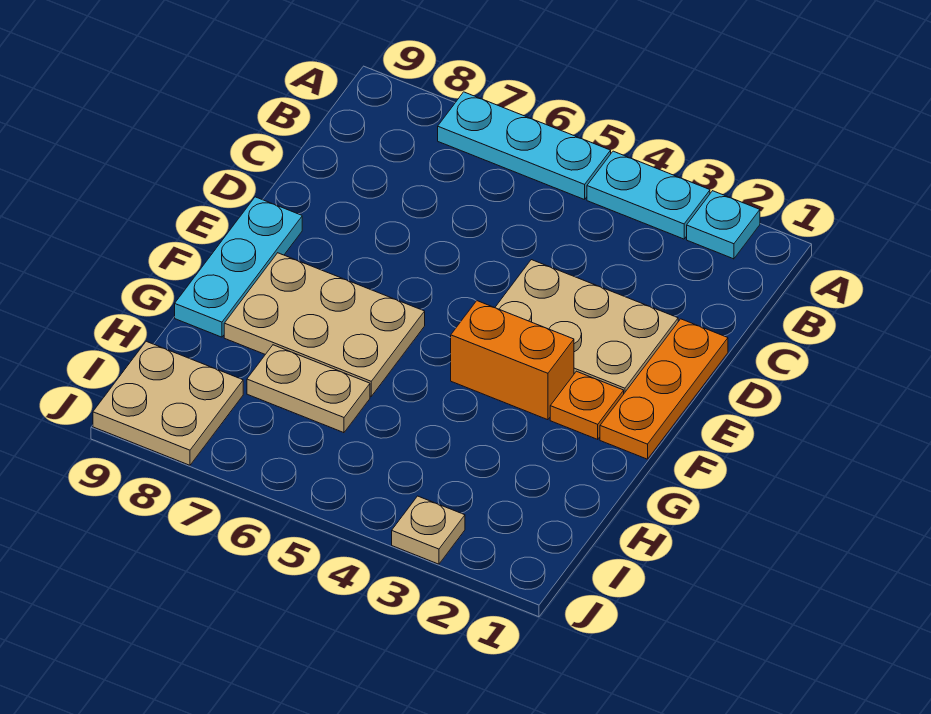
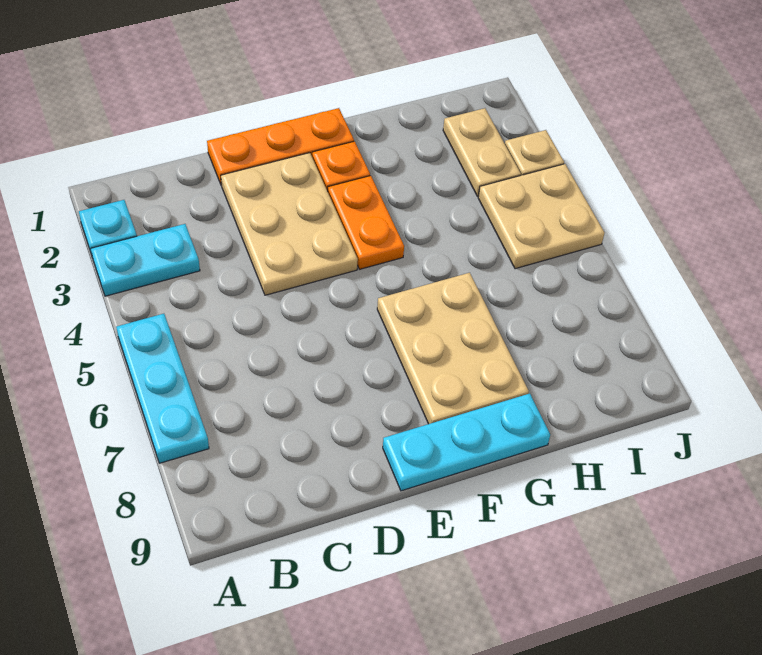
cyan 1x2 plate [587,151,710,239] -> cyan 1x2 plate turned to [91,224,200,296]
orange 1x2 brick [451,301,574,420] -> orange 1x2 plate [328,176,404,269]
tan 1x2 plate [247,345,370,433] -> tan 1x2 plate moved to [443,108,521,197]
tan 2x2 plate [93,341,243,465] -> tan 2x2 plate moved to [478,164,605,269]

